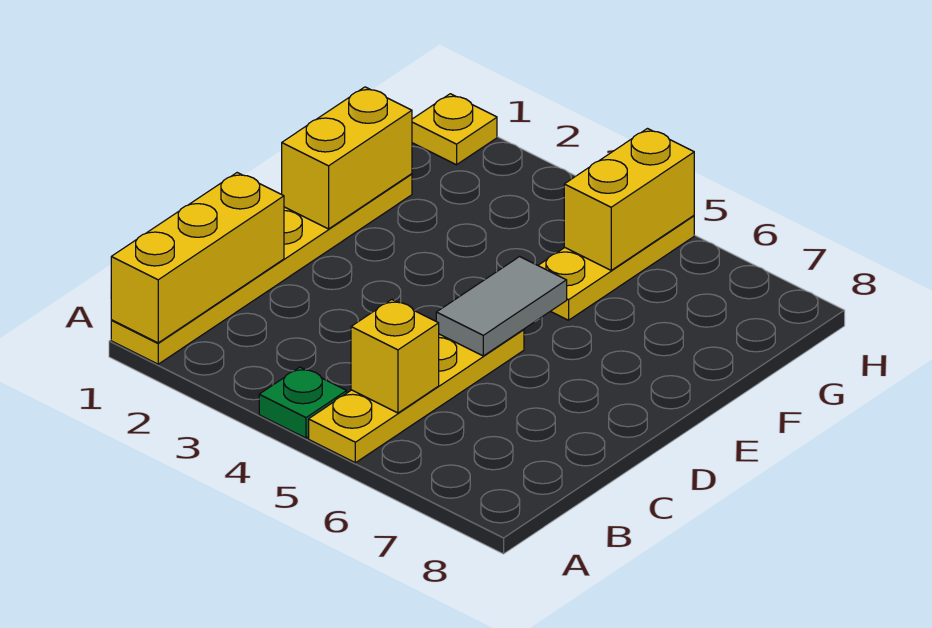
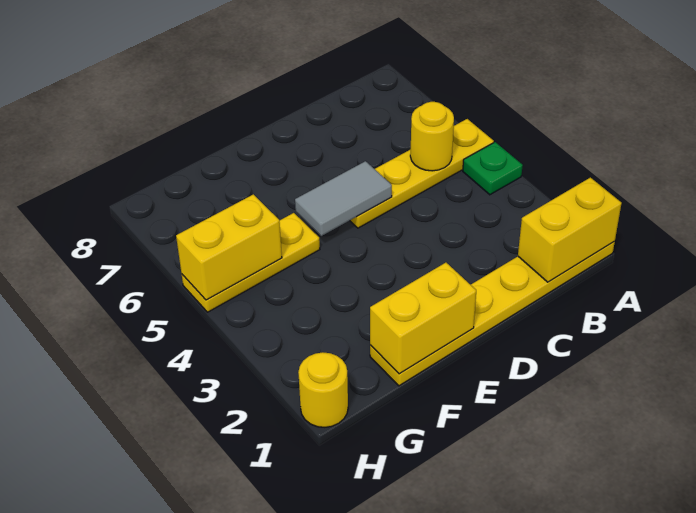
yellow 1x3 brick [111,173,284,343] -> yellow 1x2 brick [518,178,622,282]
yellow 1x1 brick [351,300,439,413] -> yellow 1x1 round brick [410,102,454,171]
yellow 1x1 plate [412,94,497,165] -> yellow 1x1 round brick [298,352,348,427]

